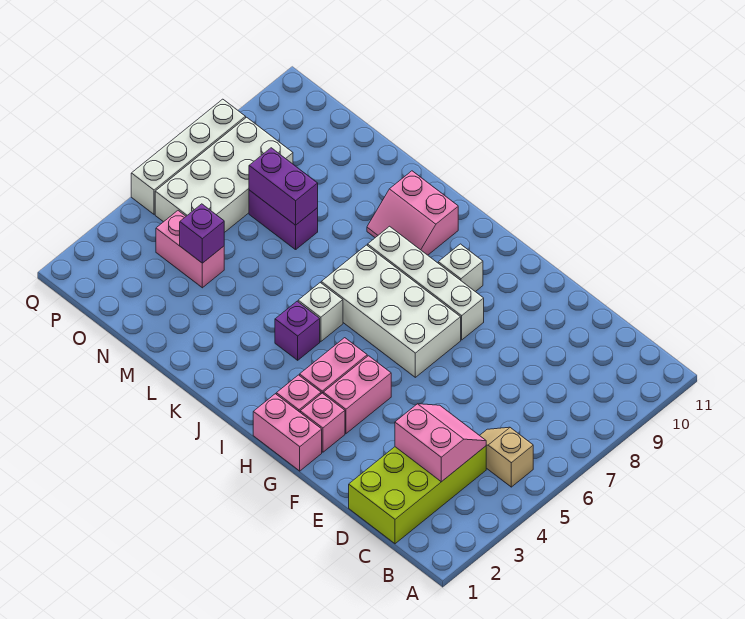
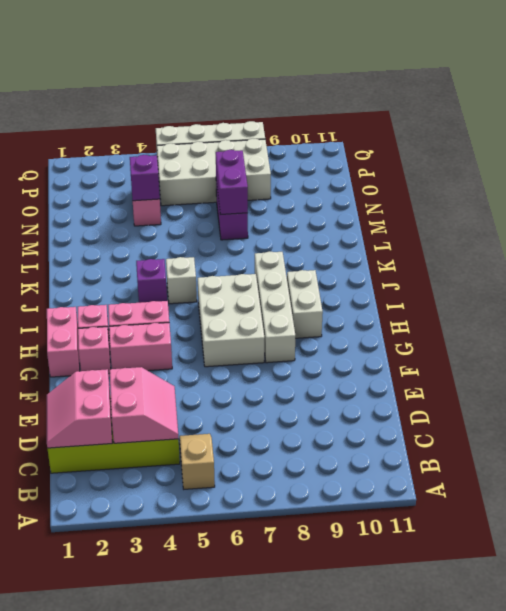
white 2x4 brick [321,245,461,377] -> white 2x3 brick [198,274,264,367]
white 1x1 brick [438,244,483,292] -> white 1x2 brick [287,270,323,338]
pink 2x2 slope [367,171,458,255] -> pink 2x2 slope moved to [47,369,112,448]

